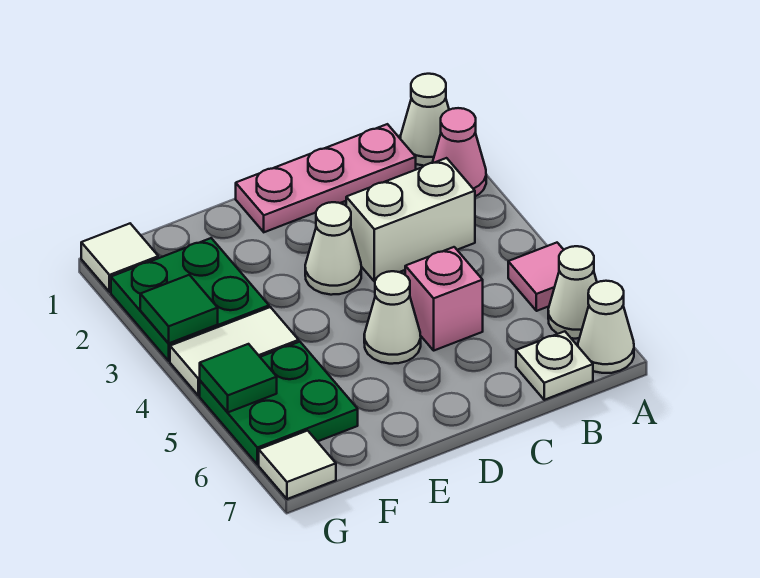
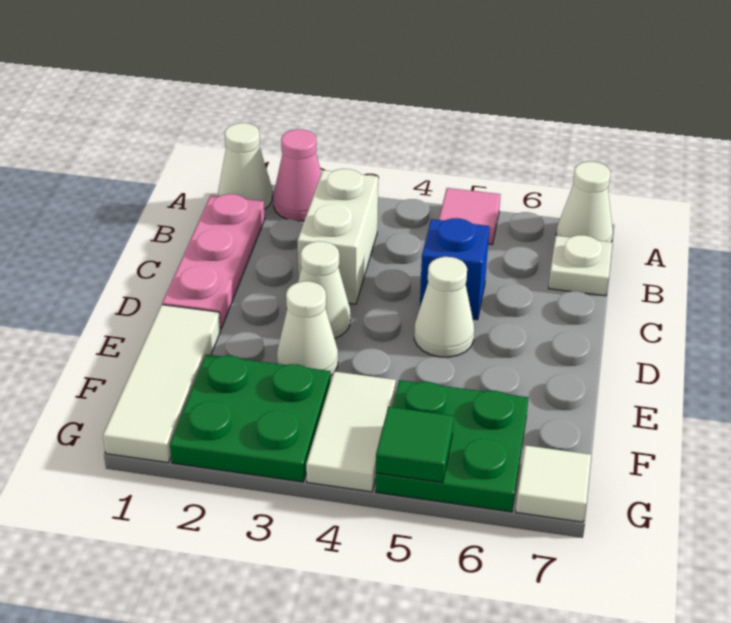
white 1x1 cone [548,246,597,339] -> white 1x1 cone moved to [277,281,338,375]
pink 1x1 brick [405,247,483,350] -> blue 1x1 brick [420,218,489,320]
white 1x1 tile [81,224,158,292] -> white 1x3 tile [103,305,221,463]
green 1x1 tile [140,275,218,343] -> none

